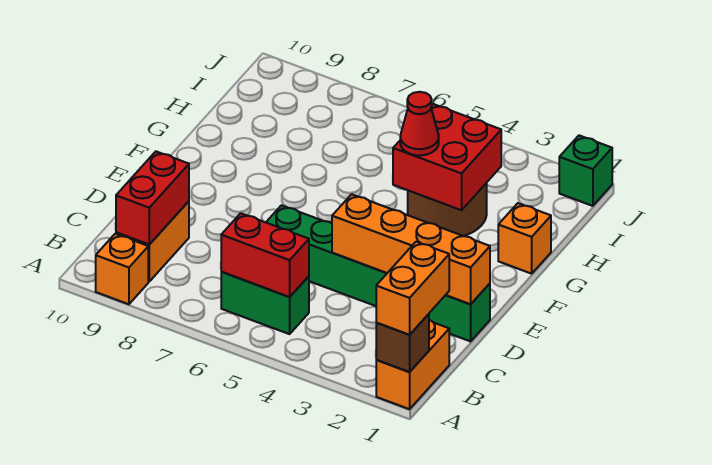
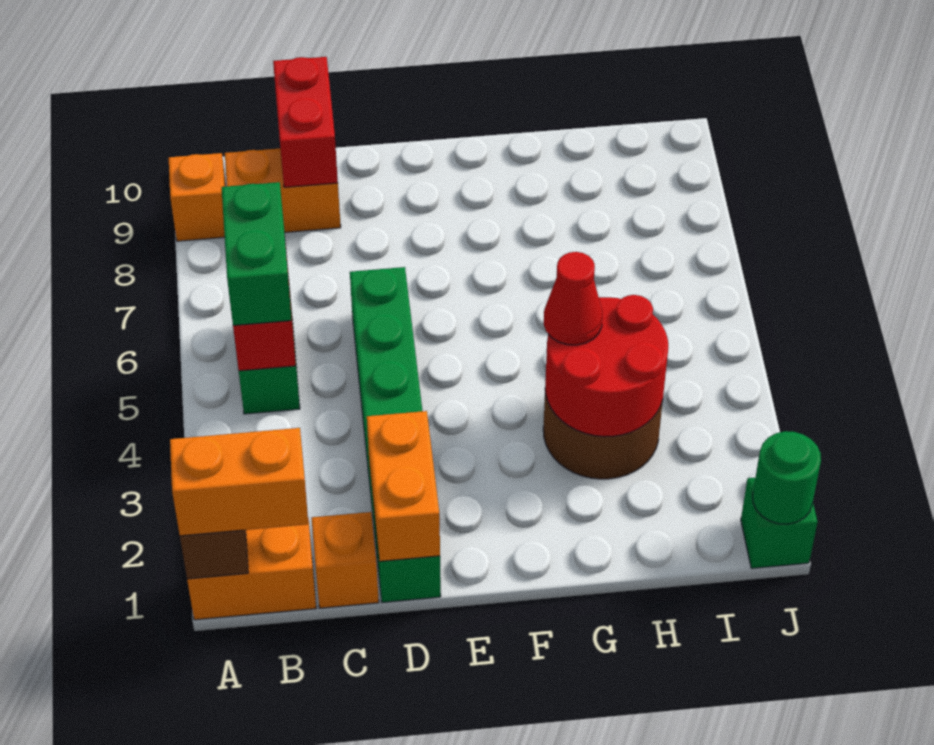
none -> green 1x2 brick [222,182,292,325]
red 1x2 brick [116,152,189,244] -> red 1x2 brick turned to [273,57,338,187]
orange 1x4 brick [332,194,490,304] -> orange 1x2 brick [367,411,440,561]
orange 1x1 brick [498,203,551,274] -> orange 1x1 brick moved to [312,512,379,608]
red 2x2 brick [393,104,501,210] -> red 2x2 round brick [545,295,668,437]
none -> green 1x1 round brick [753,431,821,524]

